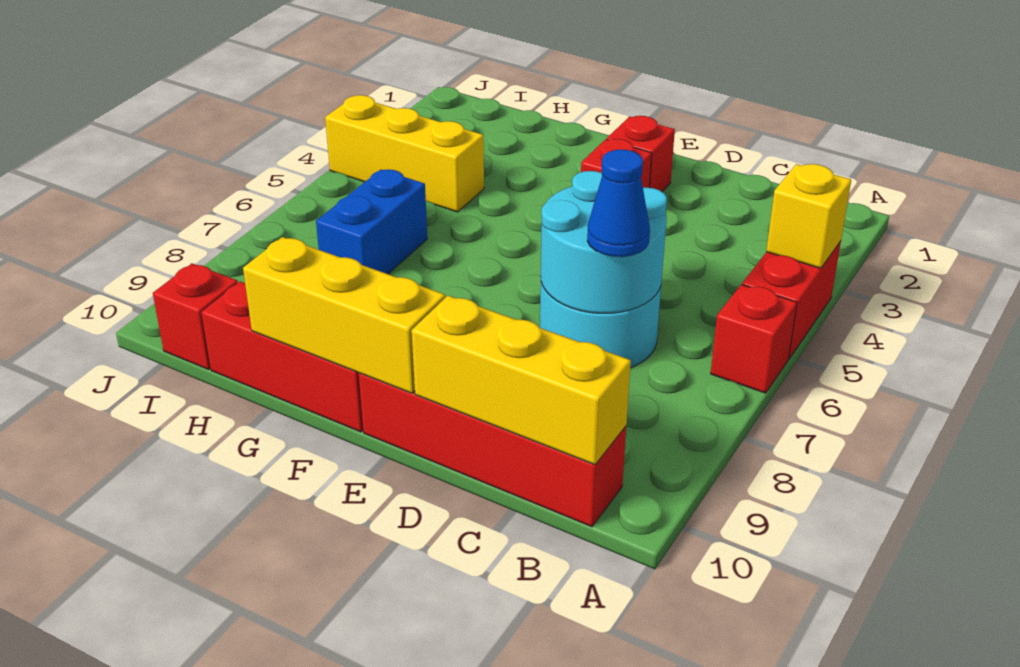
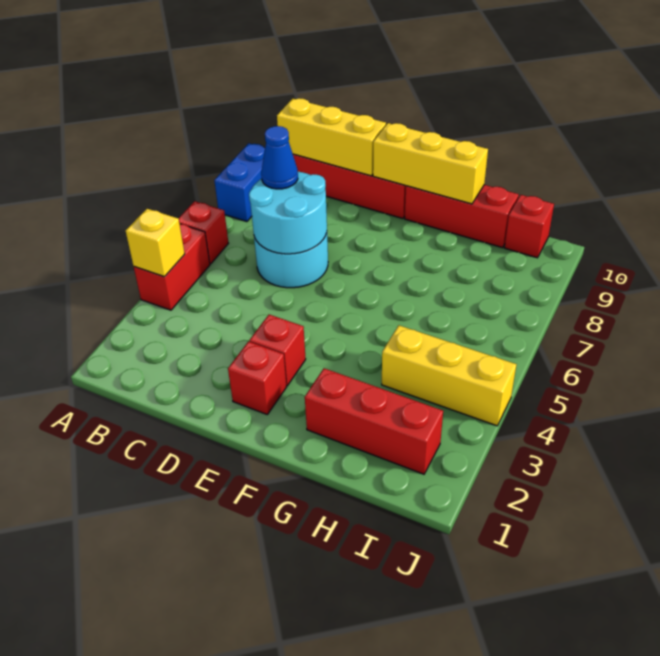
none -> red 1x3 brick [305,368,443,474]
blue 1x2 brick [316,169,427,274] -> blue 1x2 brick moved to [214,143,265,222]

